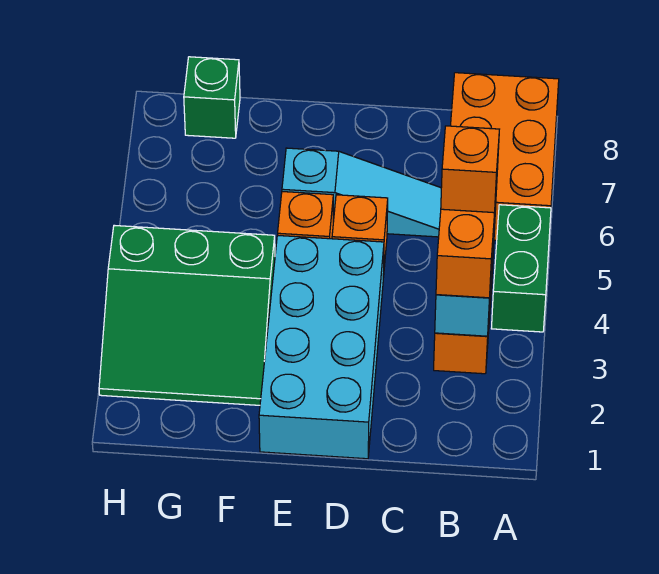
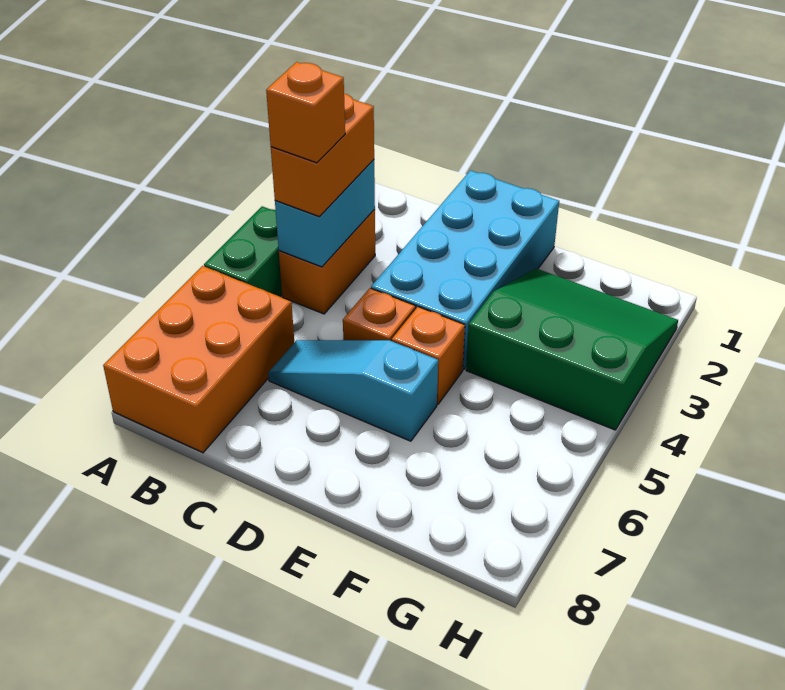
green 1x1 brick [184,57,240,138] -> none

